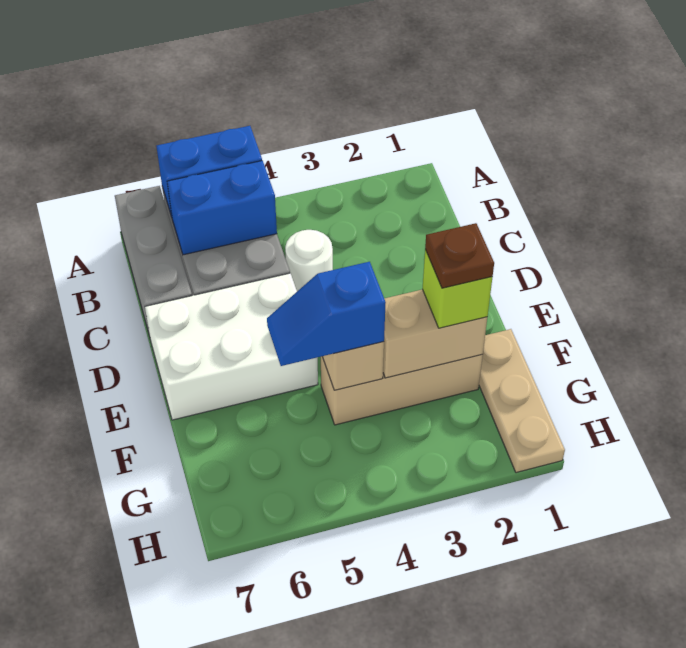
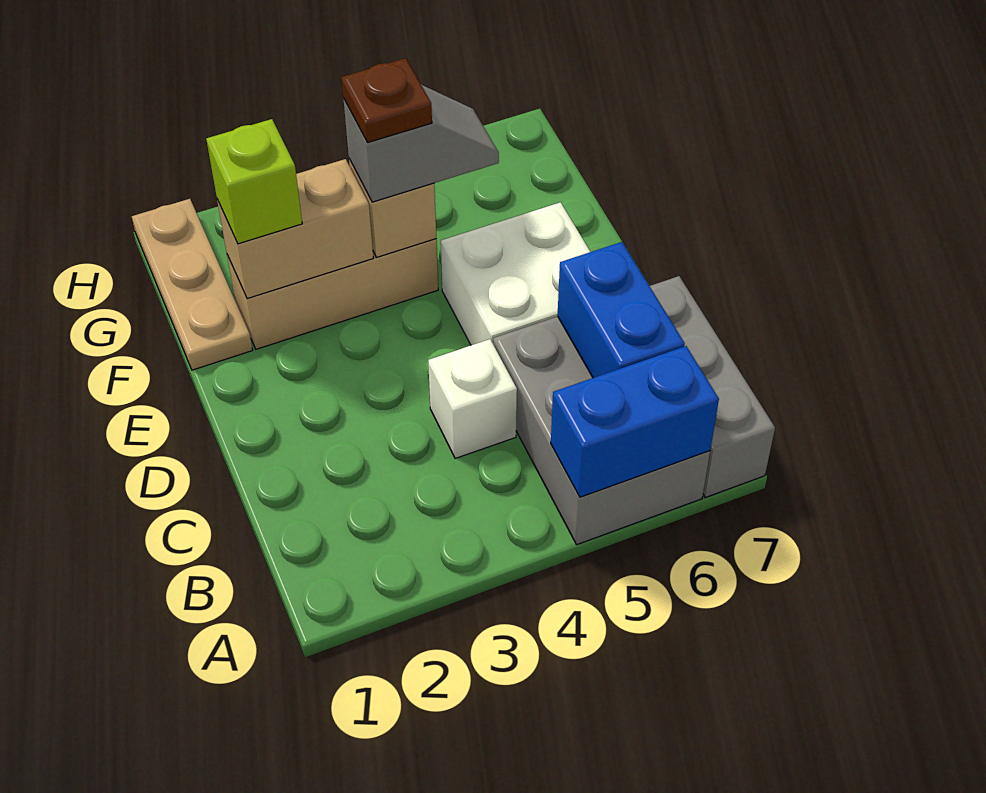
blue 1x2 brick [167,161,277,255] -> blue 1x2 brick turned to [558,242,685,378]
white 1x1 round brick [285,230,333,291] -> white 1x1 brick [428,339,517,458]
white 2x3 brick [145,273,318,420] -> white 2x2 brick [441,202,590,345]
brown 1x1 plate [425,223,494,288] -> brown 1x1 plate moved to [342,58,432,143]
blue 1x2 slope [267,262,386,366] -> grey 1x2 slope [343,85,499,202]

